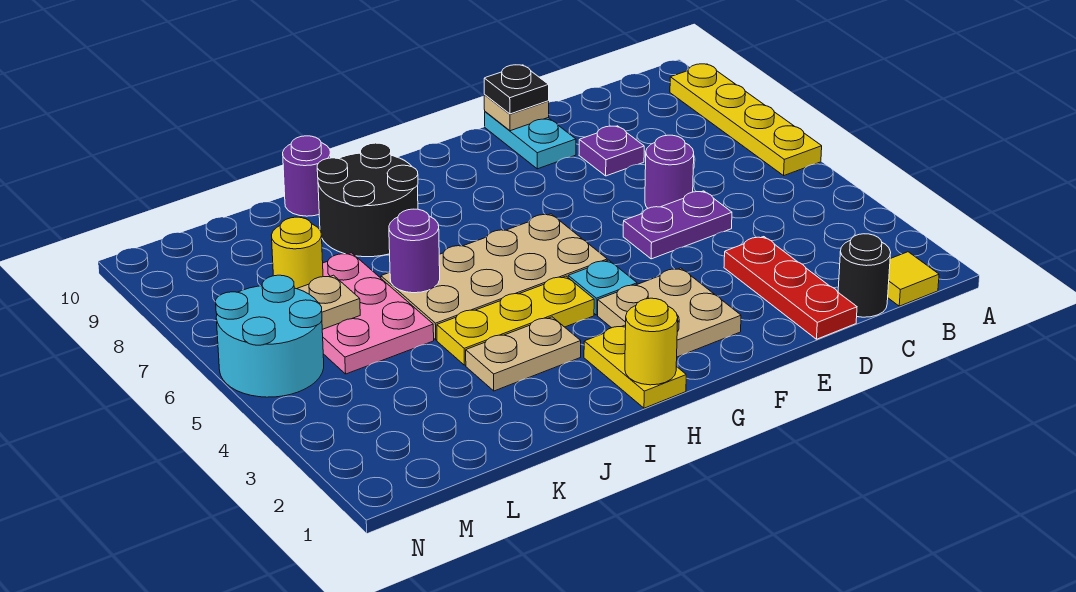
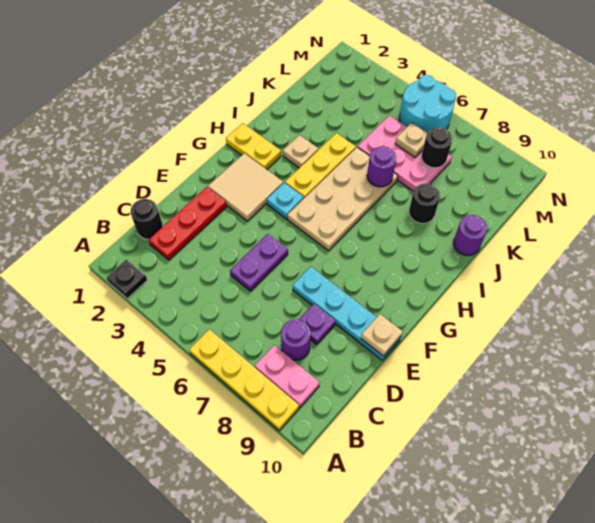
yellow 1x1 tile [888,252,939,306] -> none
none -> pink 1x2 plate [255,345,320,407]
red 1x3 plate [724,237,857,339] -> red 1x3 plate turned to [149,187,227,260]
purple 1x1 round brick [645,135,694,208] -> purple 1x1 round brick moved to [281,320,311,360]
cyan 1x2 plate [485,112,576,169] -> cyan 1x4 plate [293,267,401,361]
black 1x1 plate [484,65,549,114] -> black 1x1 plate moved to [106,259,147,299]
tan 2x2 plate [598,268,741,357] -> tan 2x2 tile [208,153,283,221]
yellow 1x1 round brick [625,298,678,385] -> none
tan 1x2 plate [466,317,581,391] -> tan 1x1 plate [283,135,318,168]
black 2x2 round brick [317,143,418,257] -> black 1x1 round brick [409,183,440,224]
yellow 1x1 round brick [272,217,323,289] -> black 1x1 round brick [421,128,452,168]

